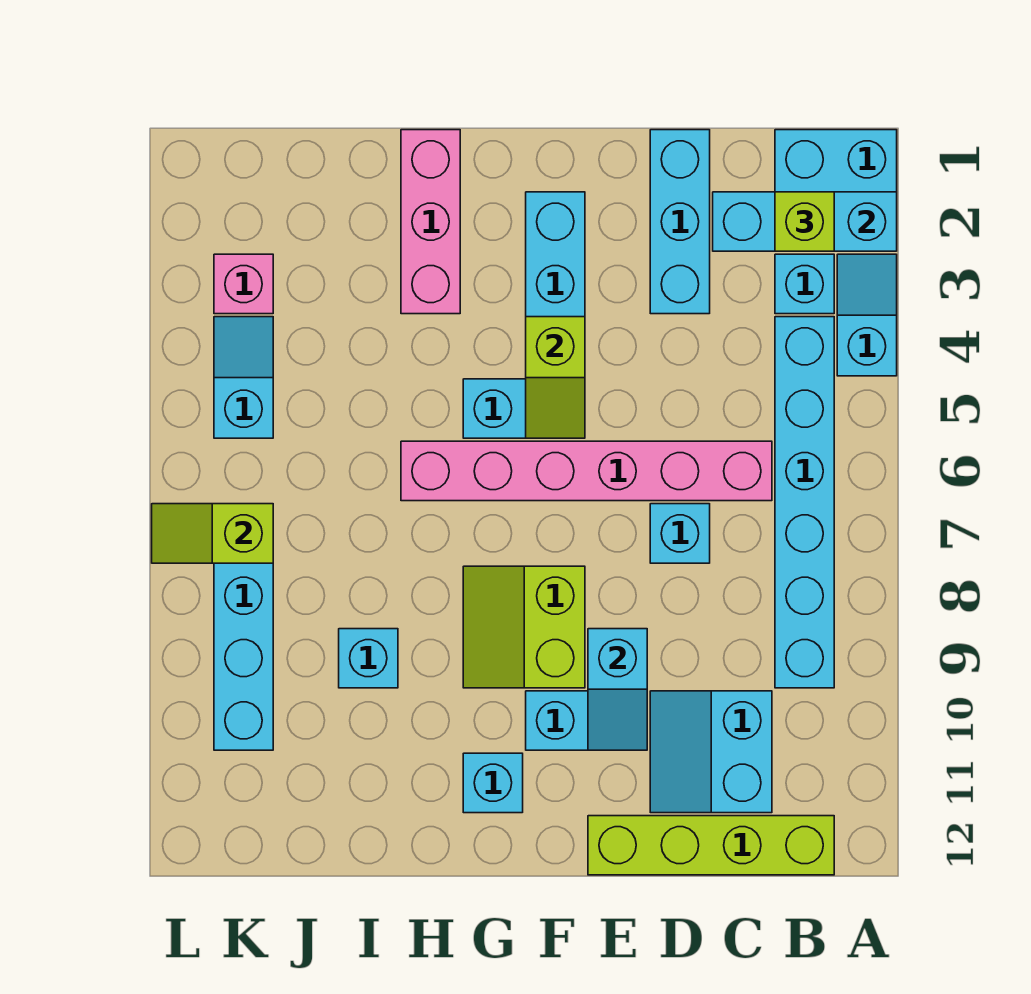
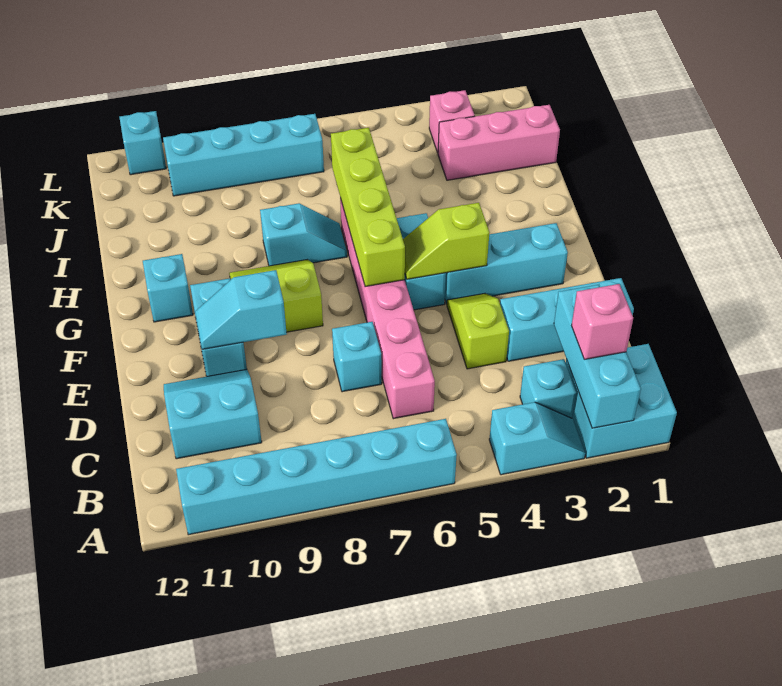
lime 1x1 brick [775,192,834,251] -> pink 1x1 brick [571,284,633,359]
cyan 1x6 brick [775,317,834,688] -> cyan 1x6 brick moved to [176,419,457,535]
lime 1x4 brick [588,816,834,875] -> lime 1x4 brick moved to [331,128,405,287]
pink 1x3 brick [401,130,460,314] -> pink 1x3 brick moved to [438,105,560,180]
cyan 1x1 brick [339,629,398,688] -> cyan 1x1 brick moved to [119,111,166,175]
cyan 1x2 slope [214,317,273,438] -> cyan 1x2 slope moved to [260,203,347,266]
lime 1x2 slope [152,504,273,563] -> lime 1x2 slope moved to [447,293,509,369]

